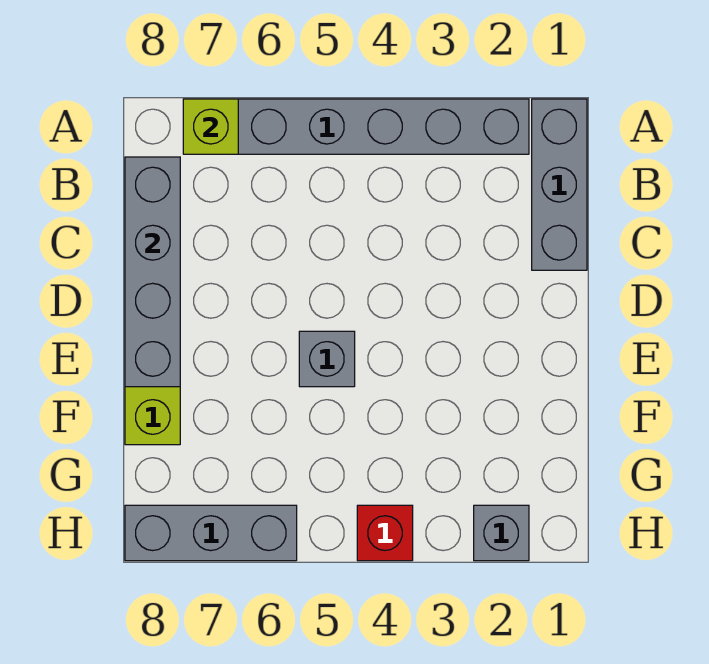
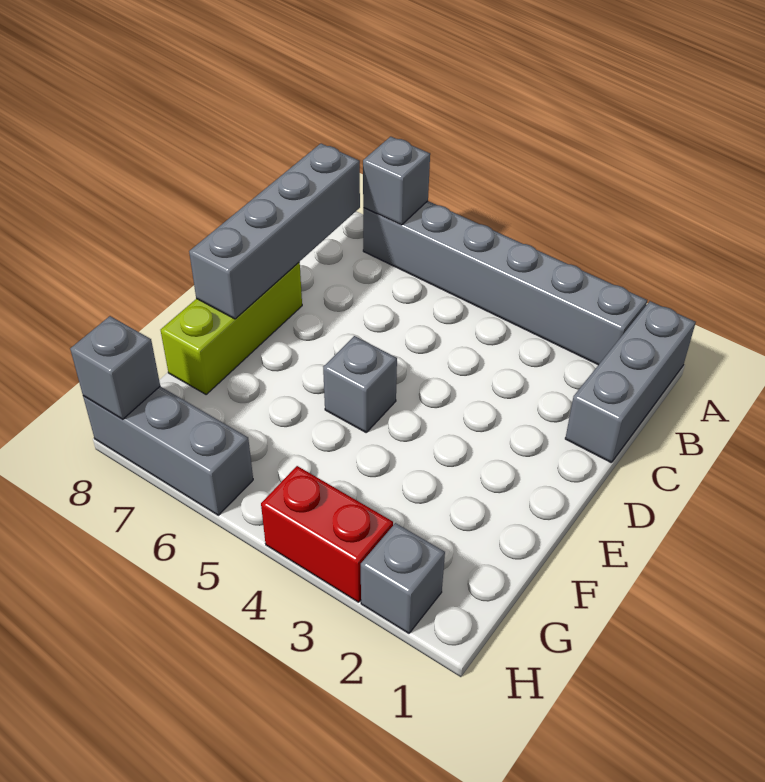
lime 1x1 brick [183,99,238,154] -> grey 1x1 brick [363,137,430,225]
red 1x1 brick [357,505,413,561] -> red 1x2 brick [261,466,393,602]
none -> grey 1x1 brick [70,316,160,419]

